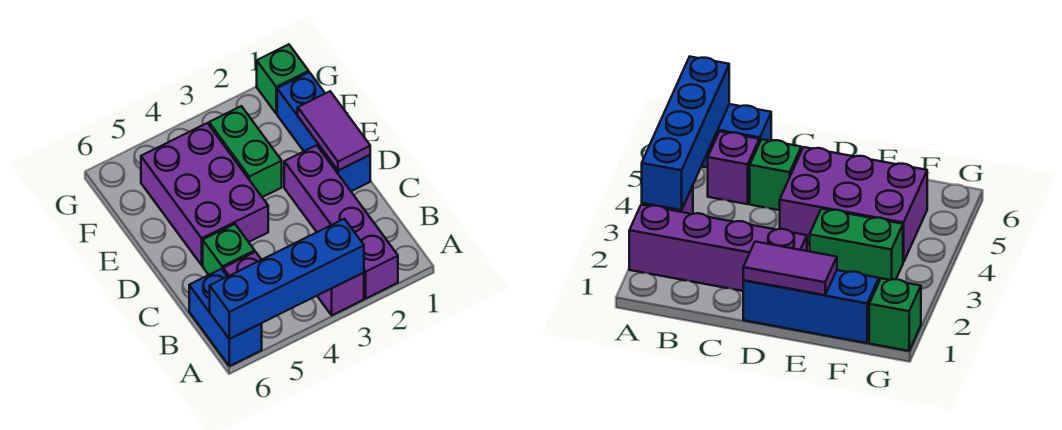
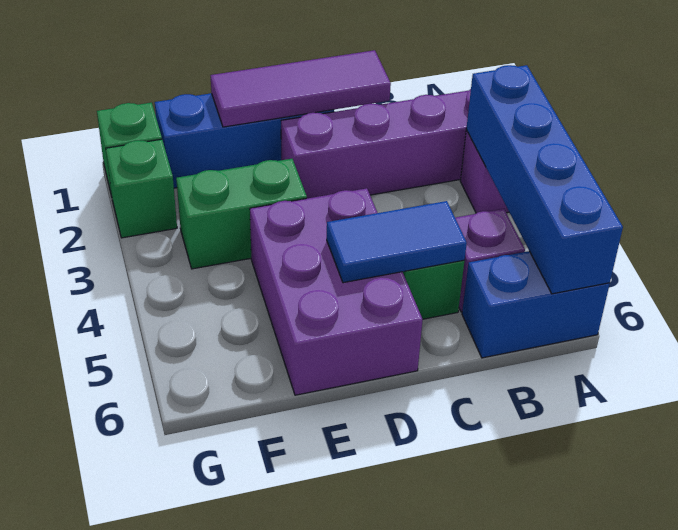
none -> blue 1x2 tile [327,201,467,283]
purple 1x2 tile [298,91,370,170] -> purple 1x3 tile [211,50,391,127]
purple 2x3 brick [141,123,268,265] -> purple 2x3 brick turned to [250,188,423,395]
none -> green 1x1 brick [106,139,177,238]

